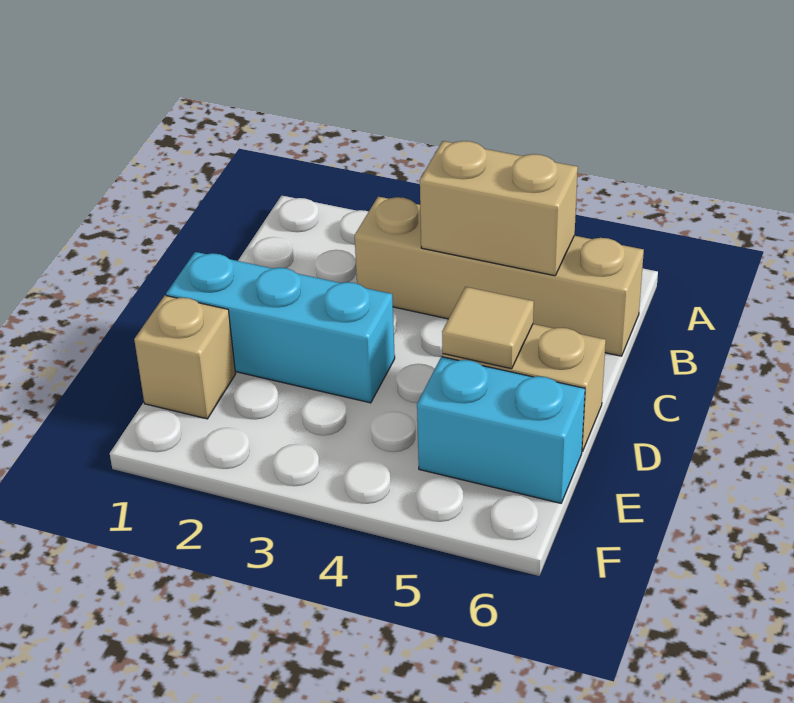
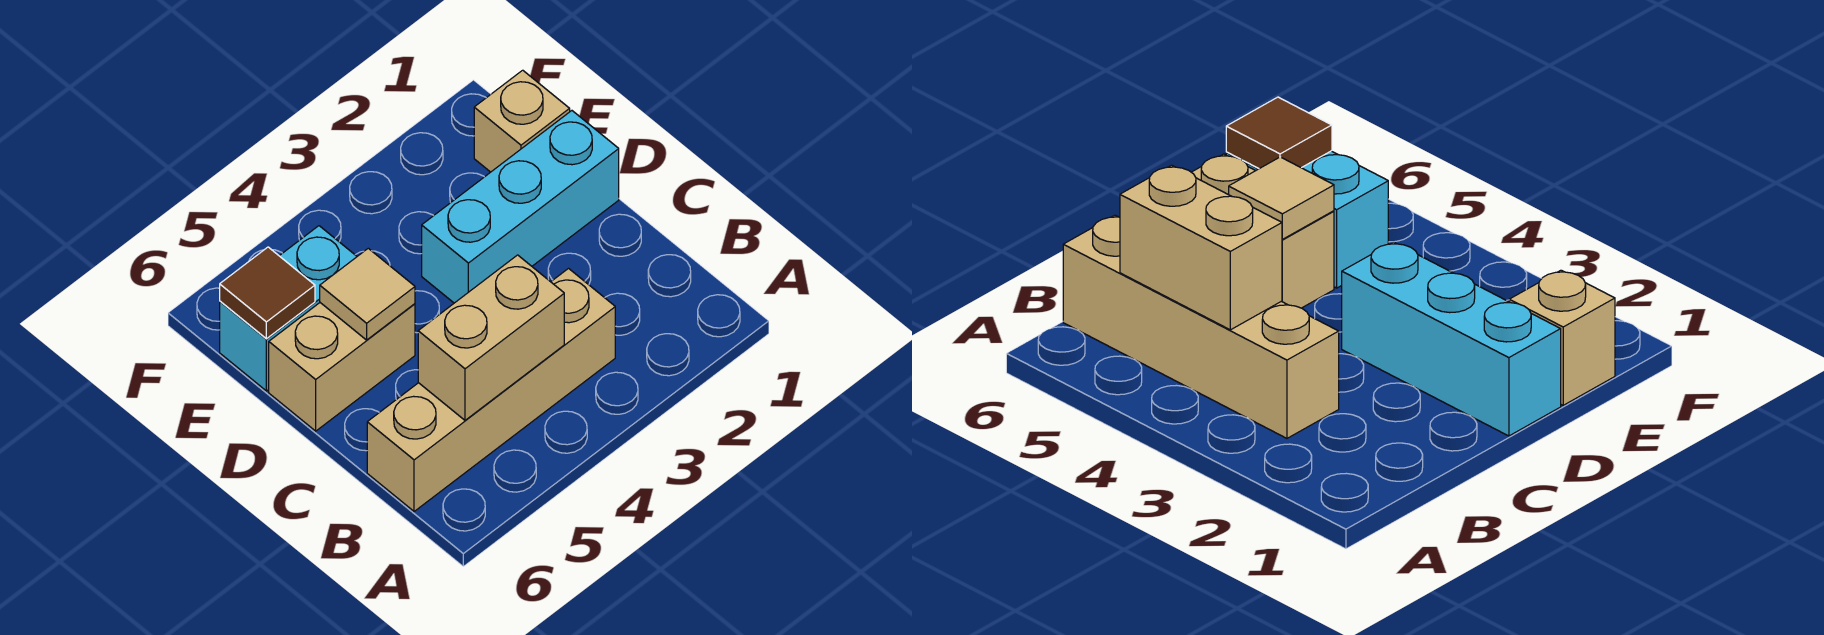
none -> brown 1x1 tile [220,247,315,339]

